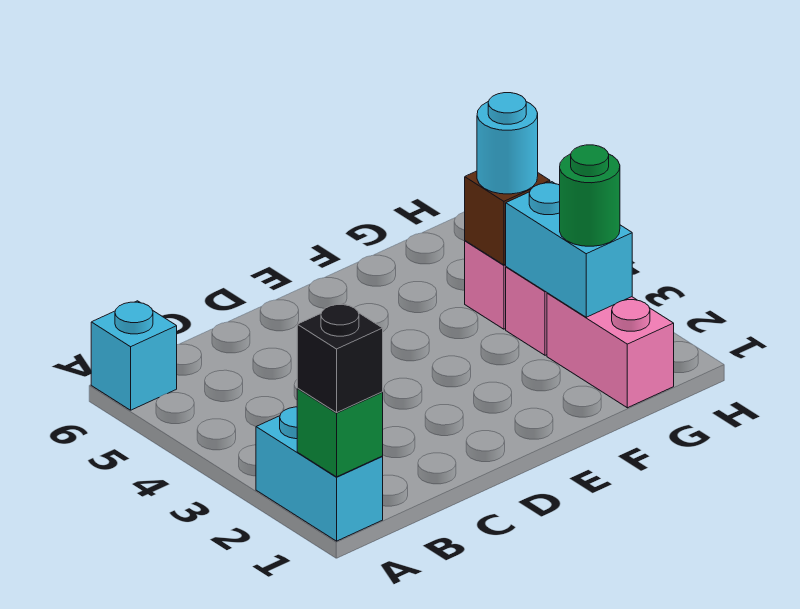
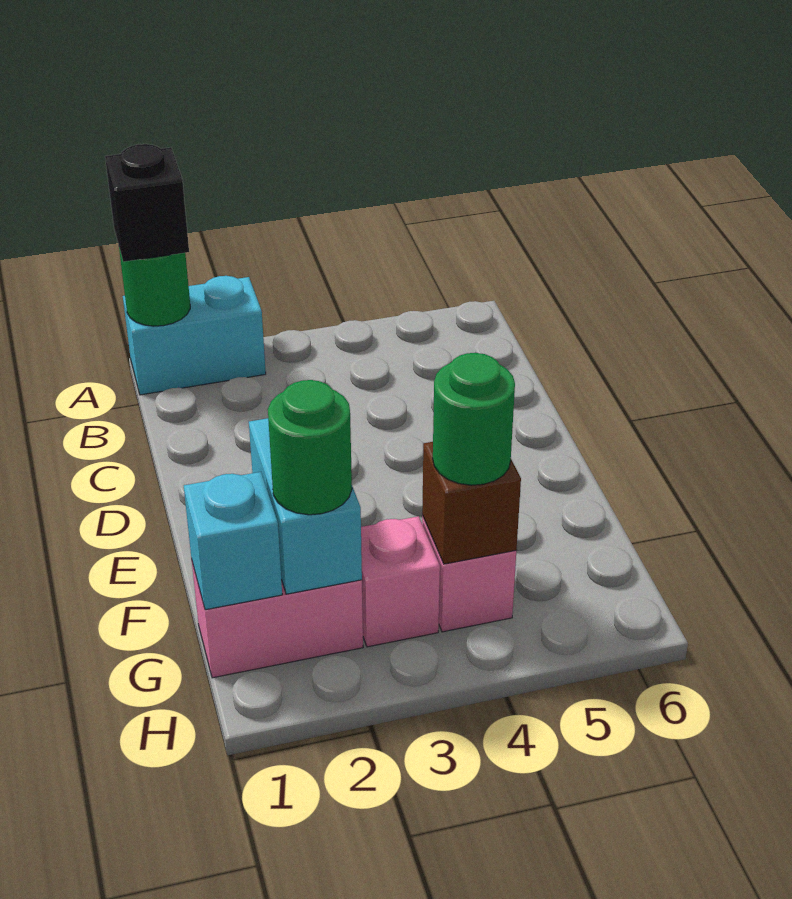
green 1x1 brick [297,389,383,477] -> green 1x1 round brick [119,248,190,326]
cyan 1x1 brick [91,301,177,410] -> cyan 1x1 brick moved to [184,472,282,610]
cyan 1x2 brick [506,182,632,317] -> cyan 1x2 brick turned to [249,418,362,594]
cyan 1x1 round brick [477,93,538,194] -> green 1x1 round brick [433,353,515,485]

